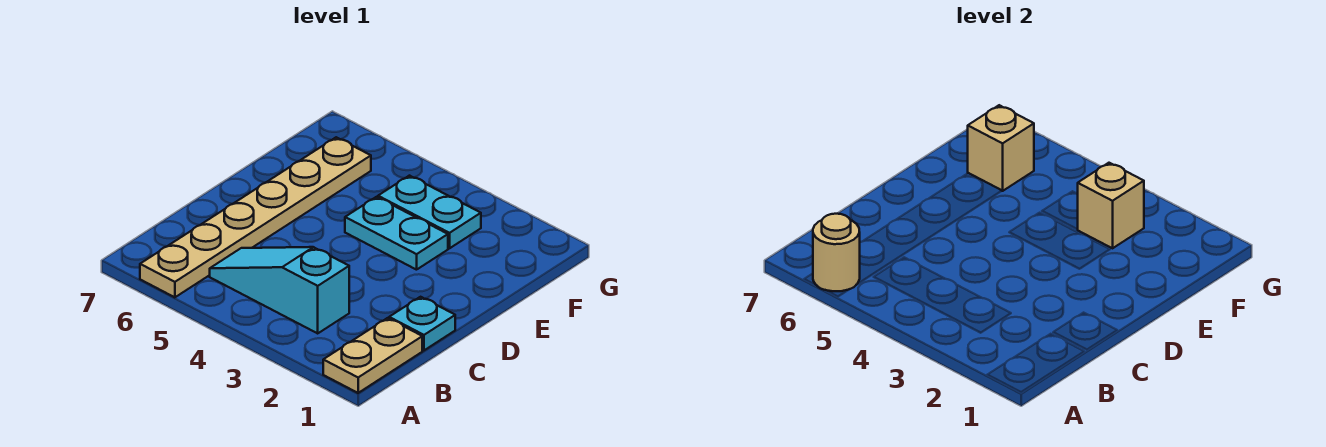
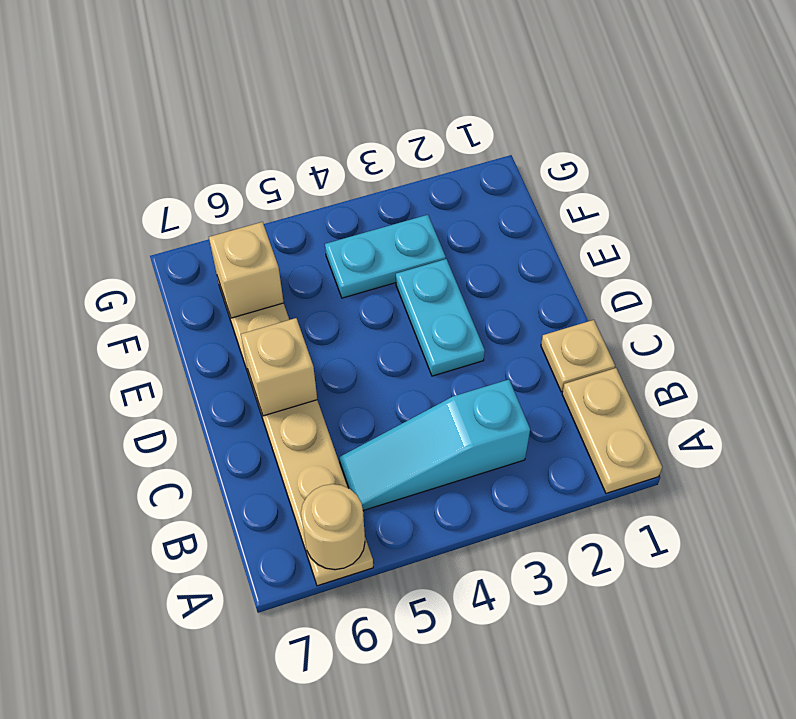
cyan 1x1 plate [389,297,455,350] -> tan 1x1 plate [541,320,615,392]
cyan 1x2 plate [345,197,448,270] -> cyan 1x2 plate turned to [396,259,485,376]
tan 1x1 brick [1077,163,1144,248] -> tan 1x1 brick moved to [241,318,317,416]

